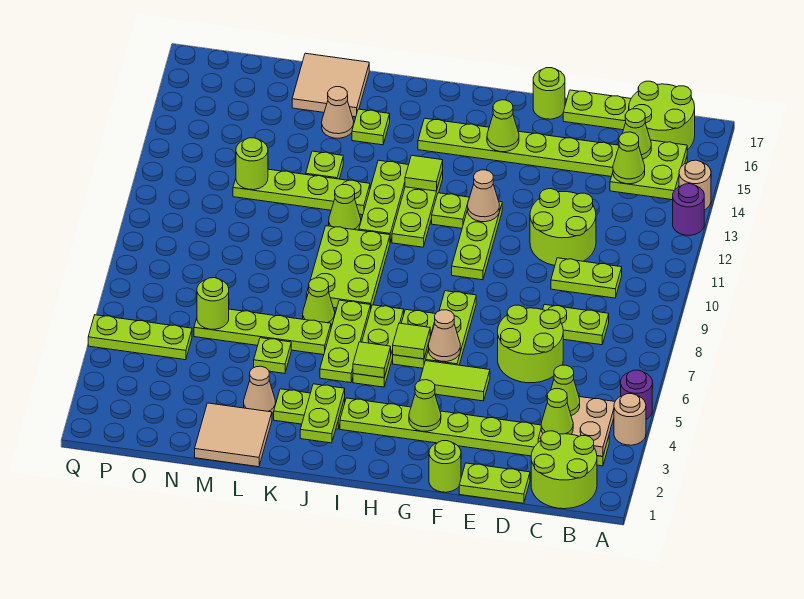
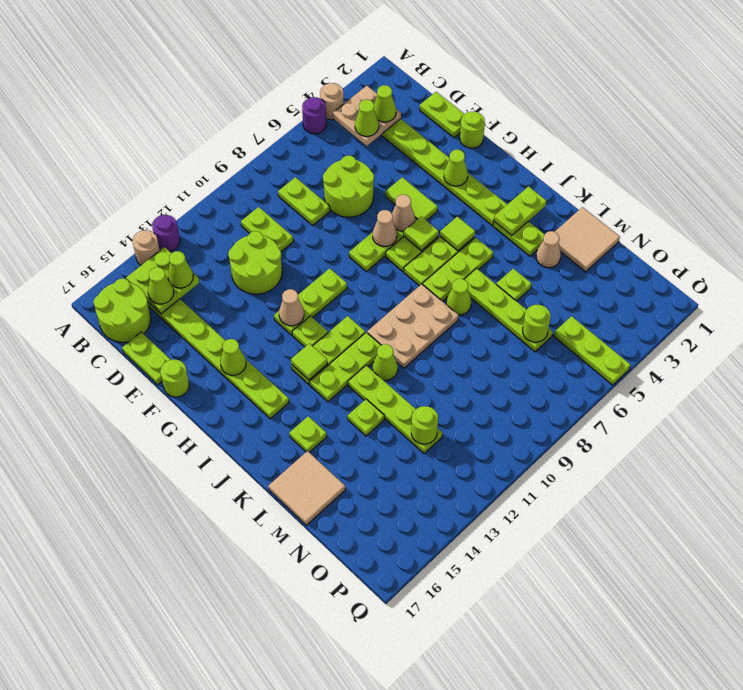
lime 2x2 round brick [531,431,597,509] -> none
lime 2x3 plate [306,226,390,308] -> tan 2x3 plate [367,284,459,368]
tan 1x1 cone [322,87,354,138] -> tan 1x1 cone moved to [373,210,397,246]

